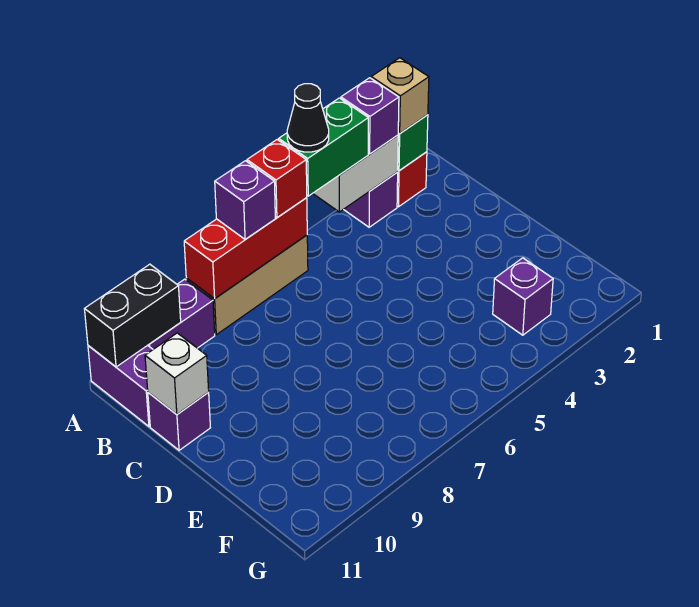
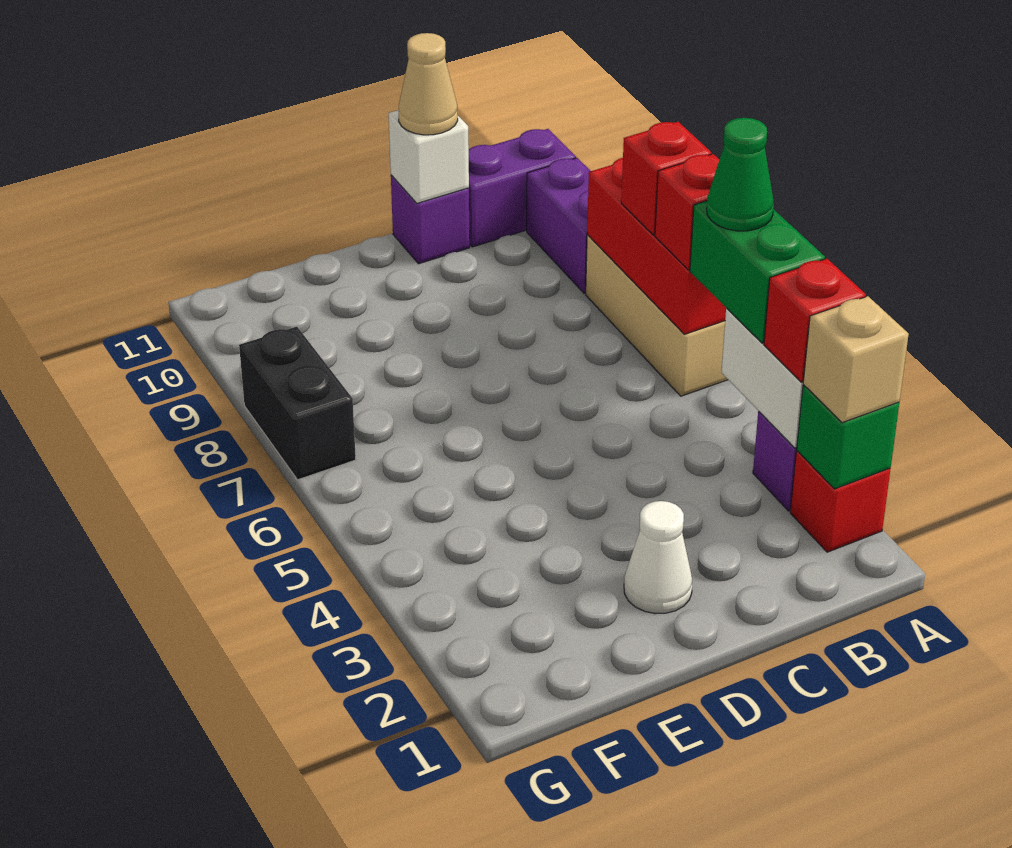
purple 1x1 brick [341,78,399,154] -> red 1x1 brick [764,259,866,382]
black 1x1 cone [287,84,329,152] -> green 1x1 cone [707,118,774,231]
purple 1x1 brick [215,161,275,239] -> red 1x1 brick [621,122,711,235]
black 1x2 brick [85,264,181,367] -> black 1x2 brick moved to [239,327,356,480]
none -> tan 1x1 cone [398,33,458,135]
none -> white 1x1 cone [624,501,692,614]
purple 1x1 brick [493,258,553,335] -> none

